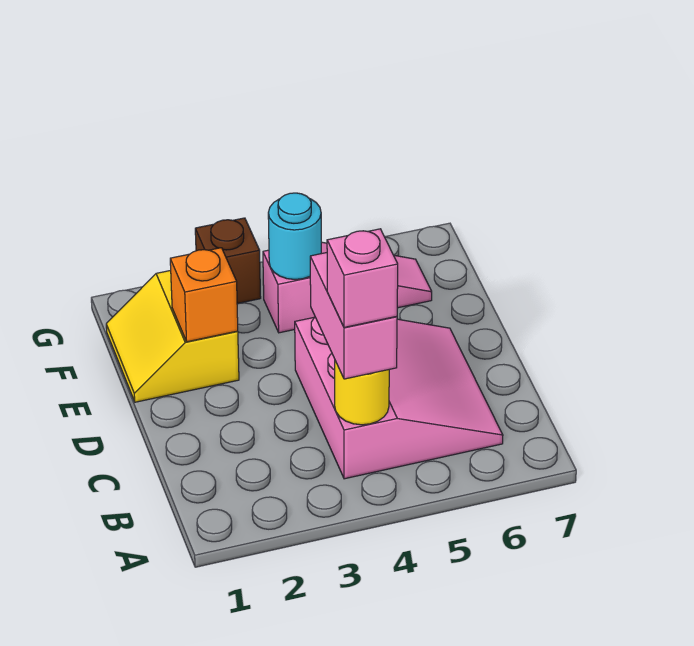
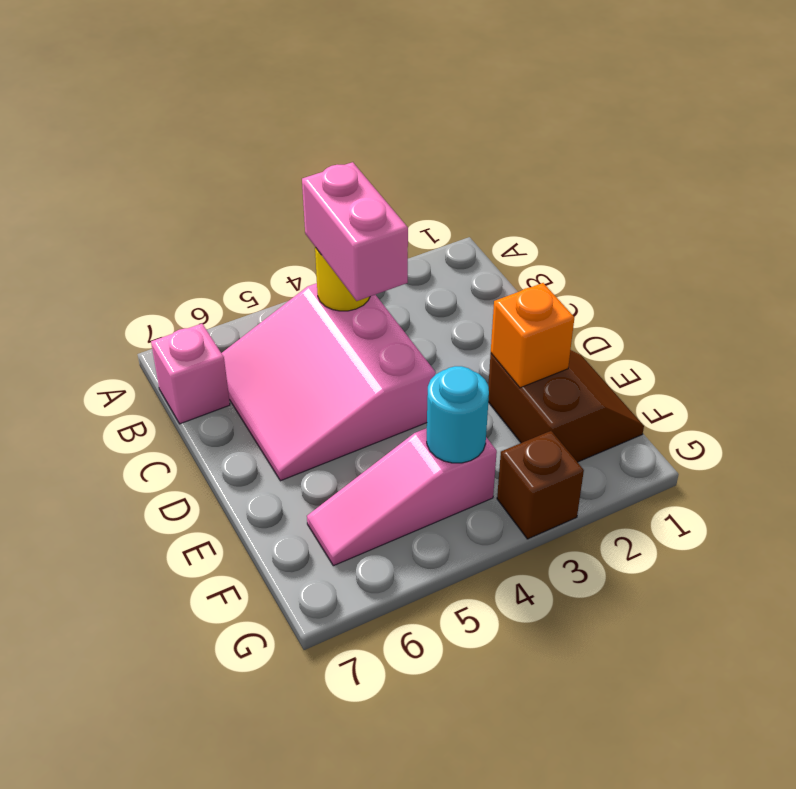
pink 1x1 brick [327,229,398,327] -> pink 1x1 brick moved to [151,324,230,424]
yellow 2x2 slope [106,270,239,402] -> brown 2x2 slope [488,350,644,462]

